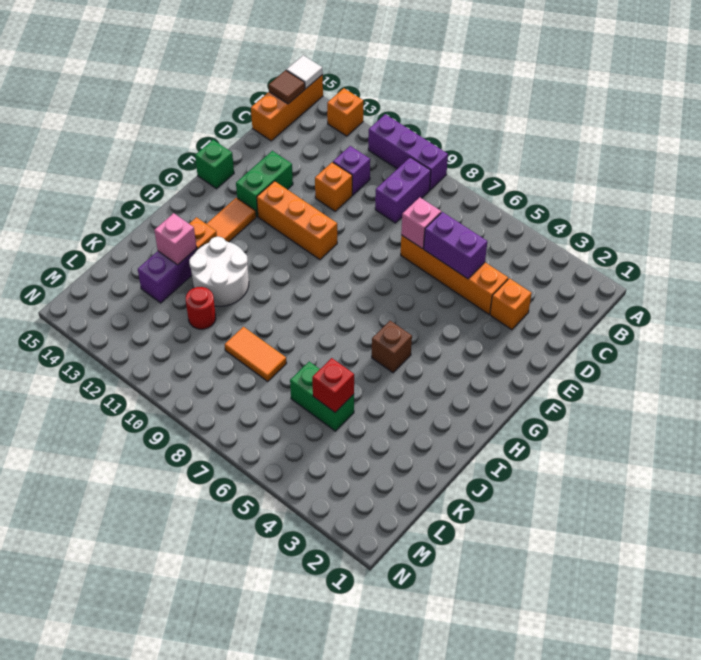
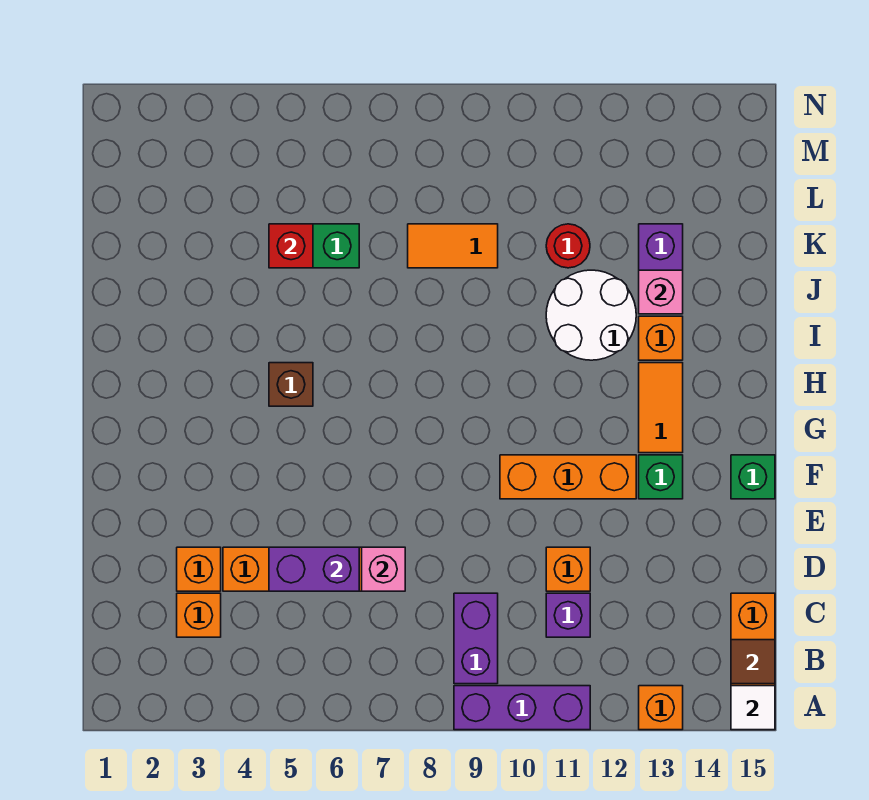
none -> orange 1x1 brick [177,593,221,637]
green 1x2 brick [236,151,293,217] -> green 1x1 brick [639,455,683,499]

